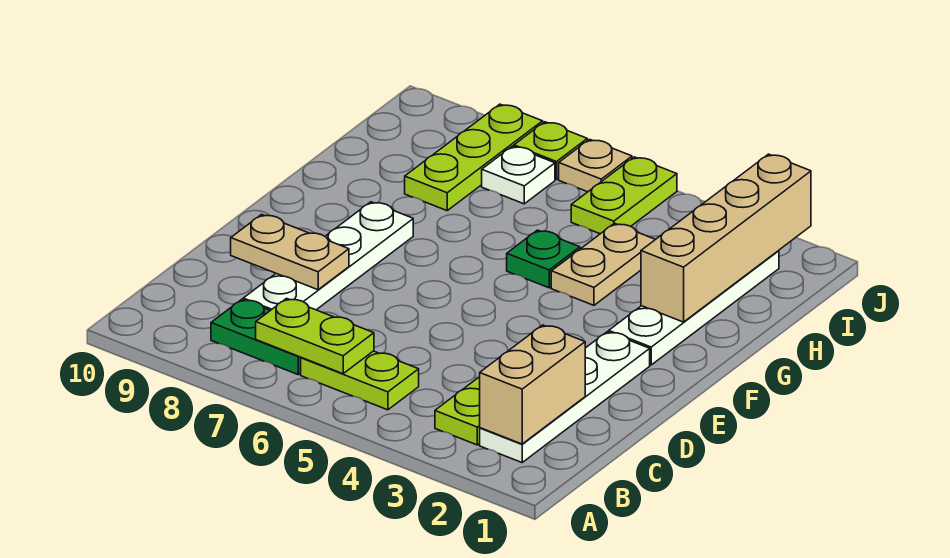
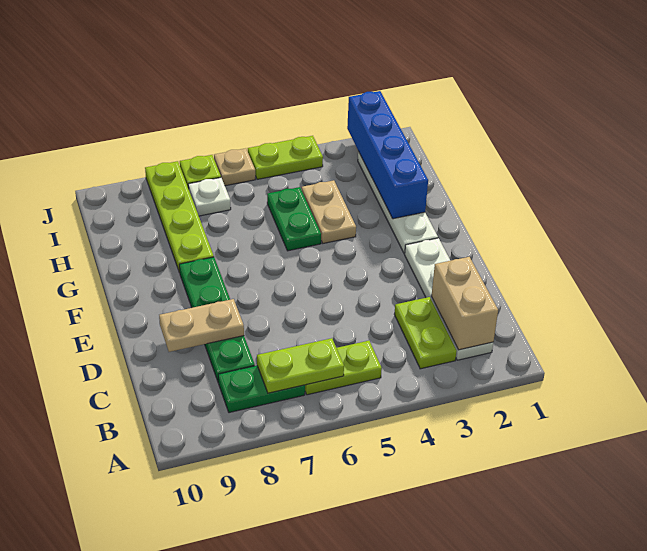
white 1x4 plate [243,202,413,310] -> green 1x4 plate [179,257,255,383]
tan 1x4 brick [641,154,811,322] -> blue 1x4 brick [347,91,428,219]
green 1x1 plate [507,230,580,288] -> green 1x2 plate [267,187,321,251]
lime 1x3 plate [405,104,543,211] -> lime 1x4 plate [145,161,214,273]
lime 1x2 plate [571,157,677,234] -> lime 1x2 plate turned to [248,136,323,179]

